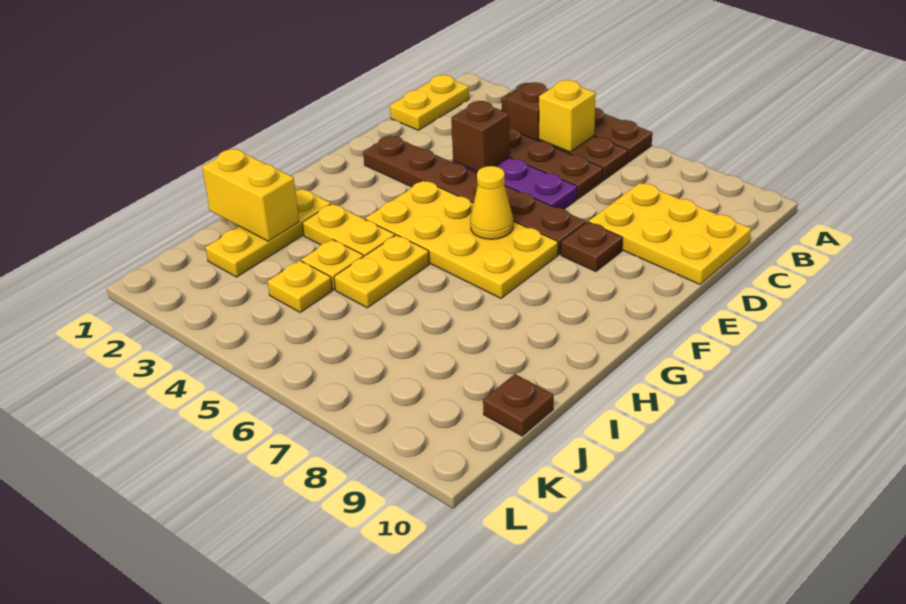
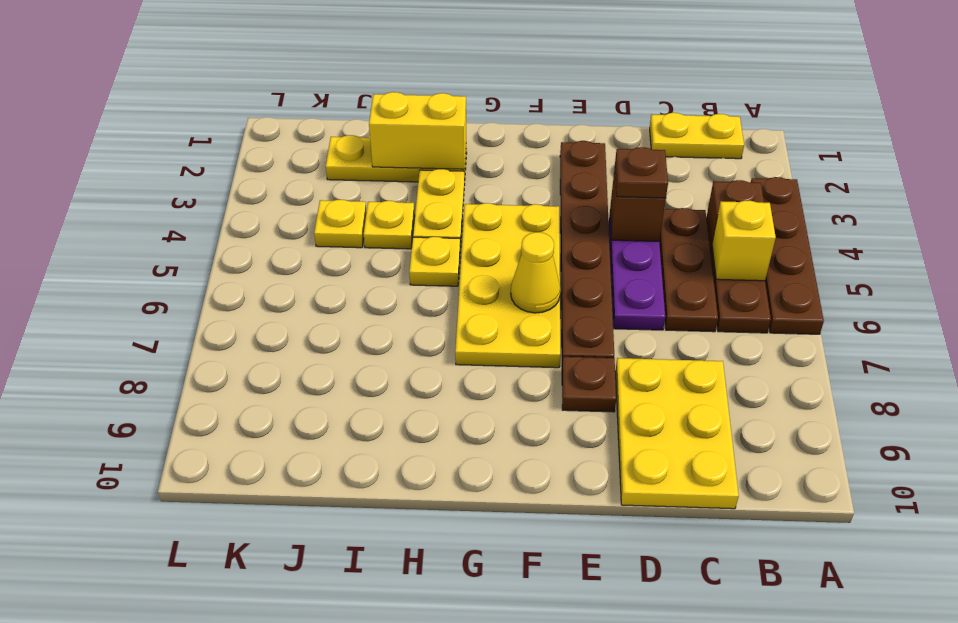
yellow 1x2 plate [334,235,429,308] -> yellow 1x1 plate [409,237,460,286]
yellow 1x2 brick [202,149,299,241] -> yellow 1x2 brick turned to [369,92,466,169]
brown 1x1 plate [483,374,554,436] -> brown 1x1 plate moved to [615,147,668,198]

